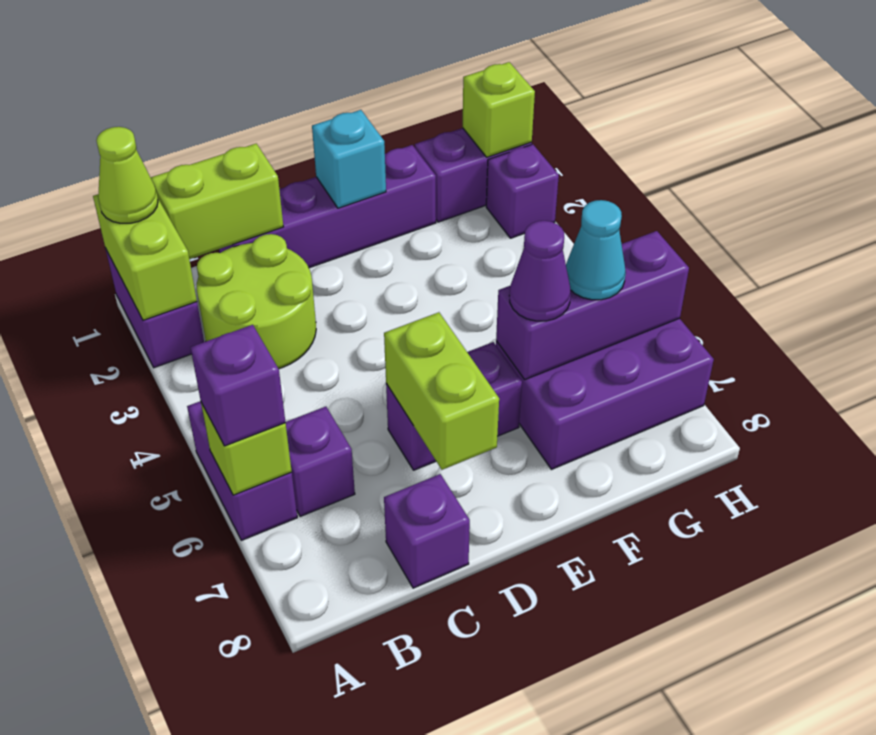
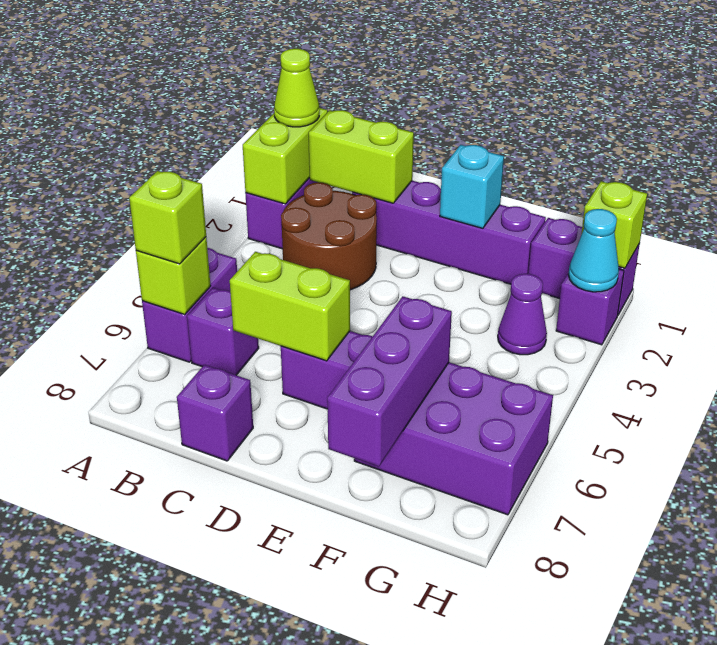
purple 1x1 brick [190,325,285,446] -> lime 1x1 brick [129,171,206,264]
lime 2x2 round brick [197,234,316,369] -> brown 2x2 round brick [281,182,377,290]
lime 1x2 brick [384,312,499,470] -> lime 1x2 brick turned to [230,252,350,361]
purple 1x3 brick [496,231,689,380] -> purple 1x3 brick turned to [327,296,452,467]
purple 1x1 cone [509,221,571,321] -> purple 1x1 cone moved to [498,274,547,355]
cyan 1x1 cone [566,200,626,300] -> cyan 1x1 cone moved to [568,209,619,292]

